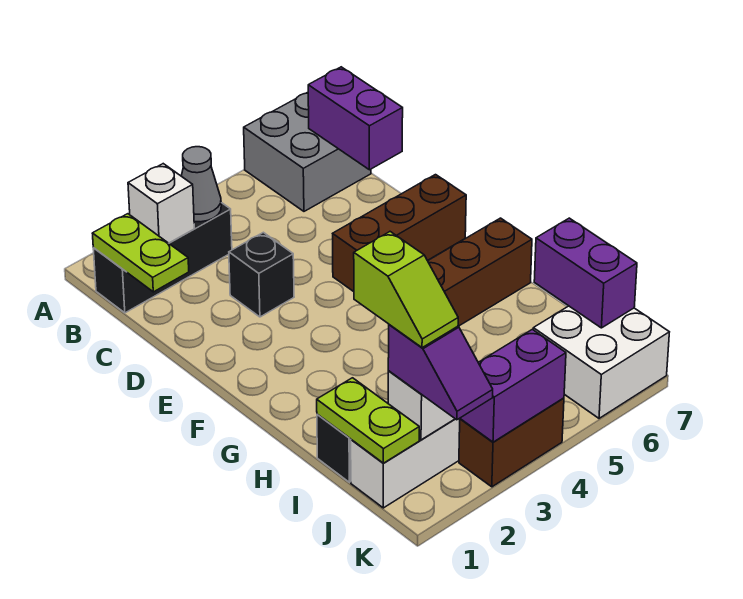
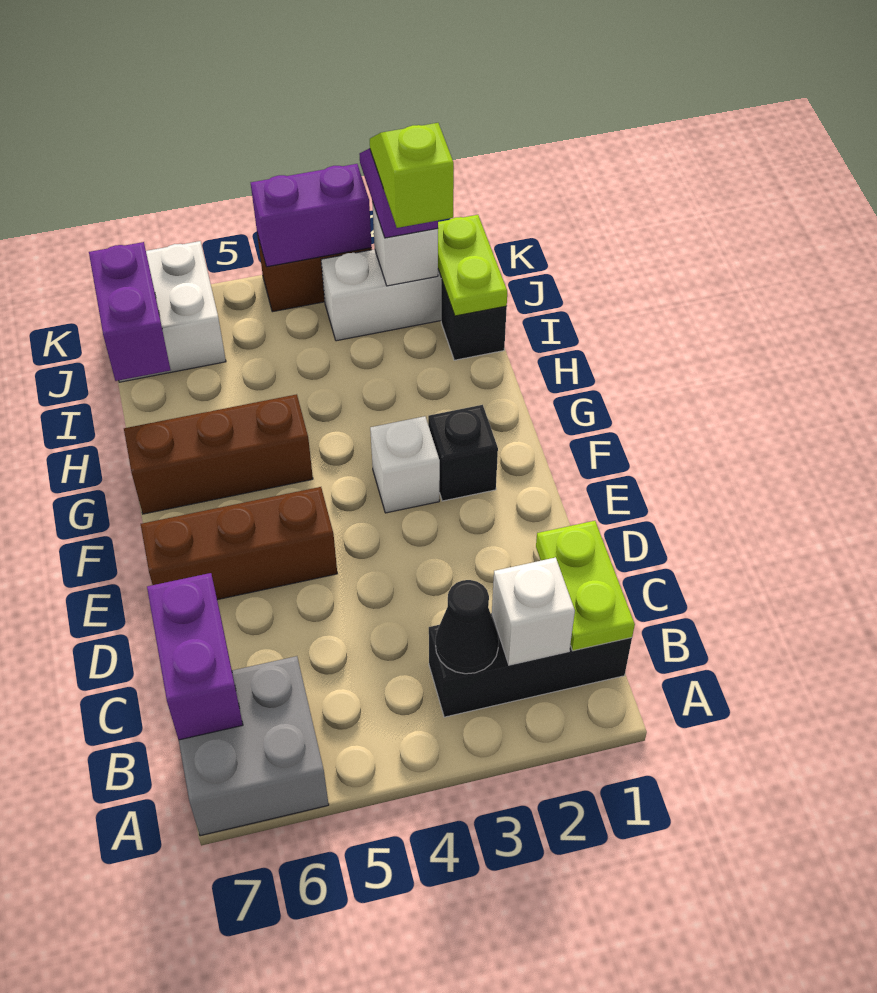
grey 1x1 cone [182,147,221,222] -> black 1x1 cone [436,580,499,674]
black 1x1 brick [229,232,294,317] -> black 1x1 brick moved to [428,405,498,501]
none -> white 1x1 brick [370,416,440,513]

